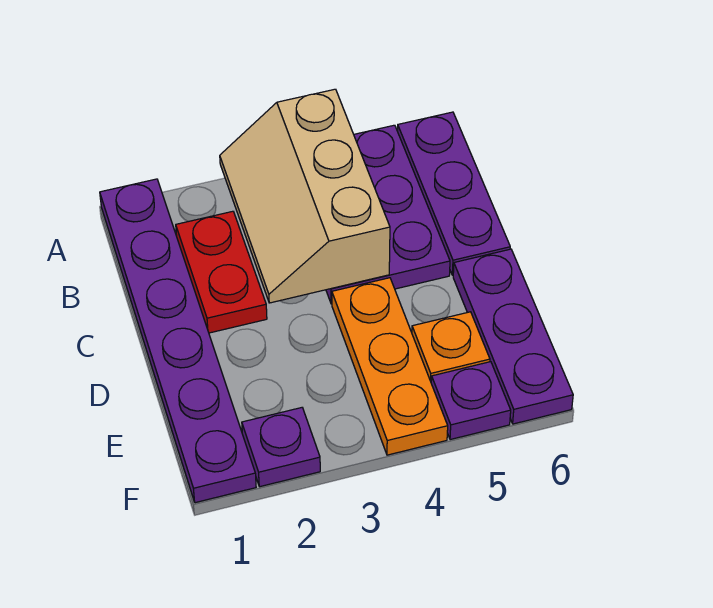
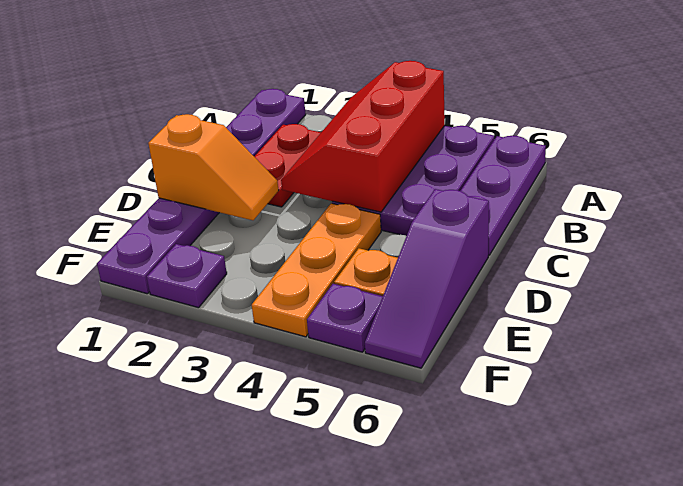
tan 2x3 slope [220,89,390,303] -> red 2x3 slope [281,61,445,212]
none -> orange 1x2 slope [148,114,279,220]
purple 1x3 plate [453,249,573,424] -> purple 1x3 slope [365,189,489,368]

